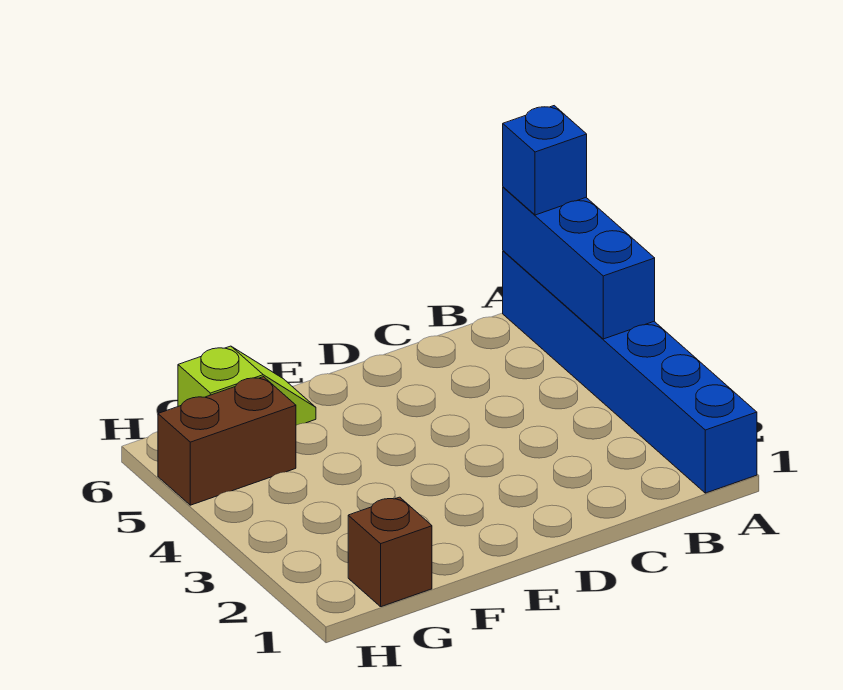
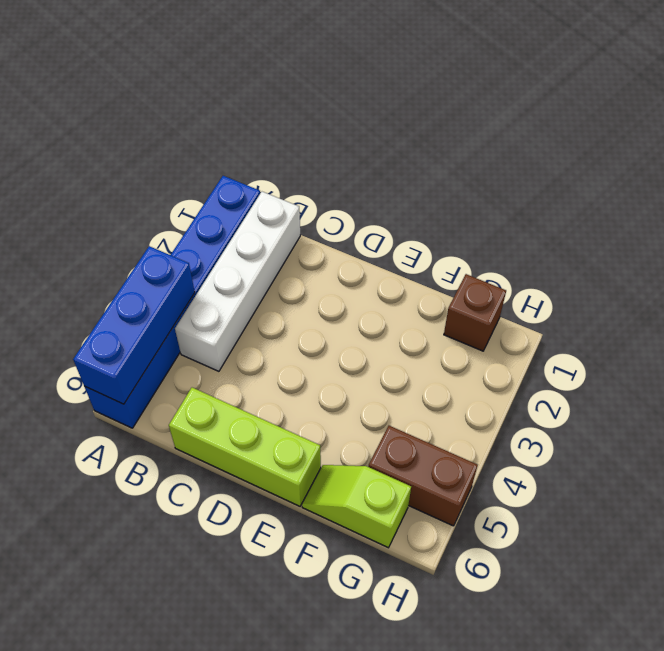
blue 1x1 brick [503,106,587,215] -> none
none -> white 1x4 brick [175,192,300,371]
none -> lime 1x3 brick [169,388,321,506]

